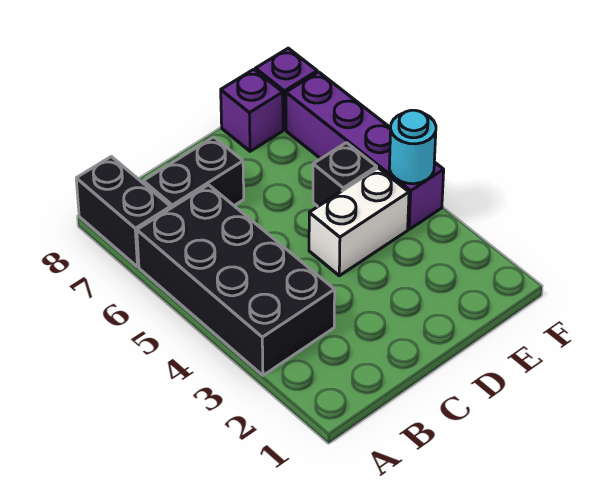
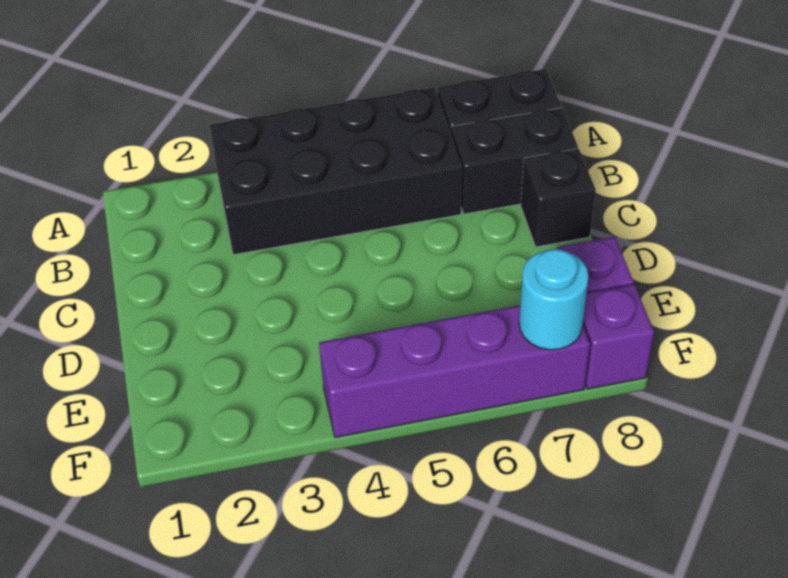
black 1x2 brick [143,137,244,208] -> black 1x2 brick turned to [451,108,578,214]
white 1x2 brick [309,168,409,276] -> none
black 1x1 brick [313,143,377,206] -> black 1x1 brick moved to [521,149,596,247]
cyan 1x1 round brick [389,110,436,184] -> cyan 1x1 round brick moved to [519,249,589,350]

